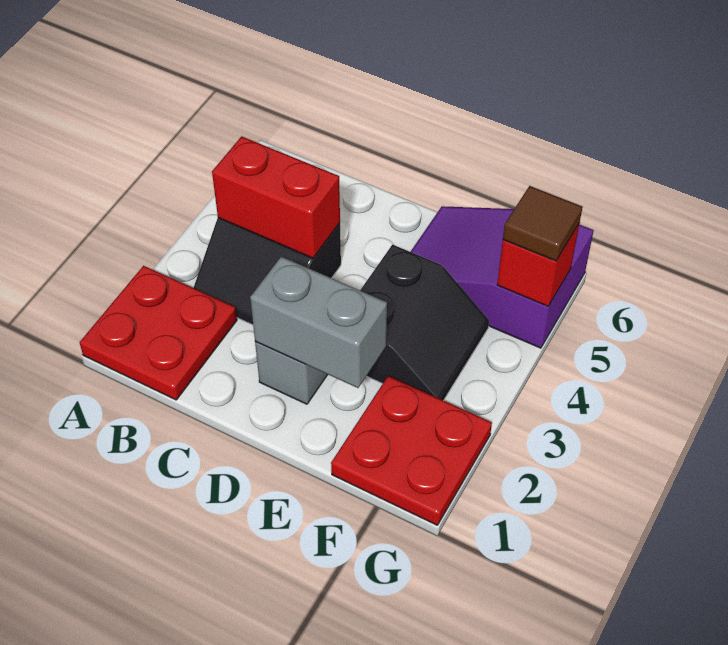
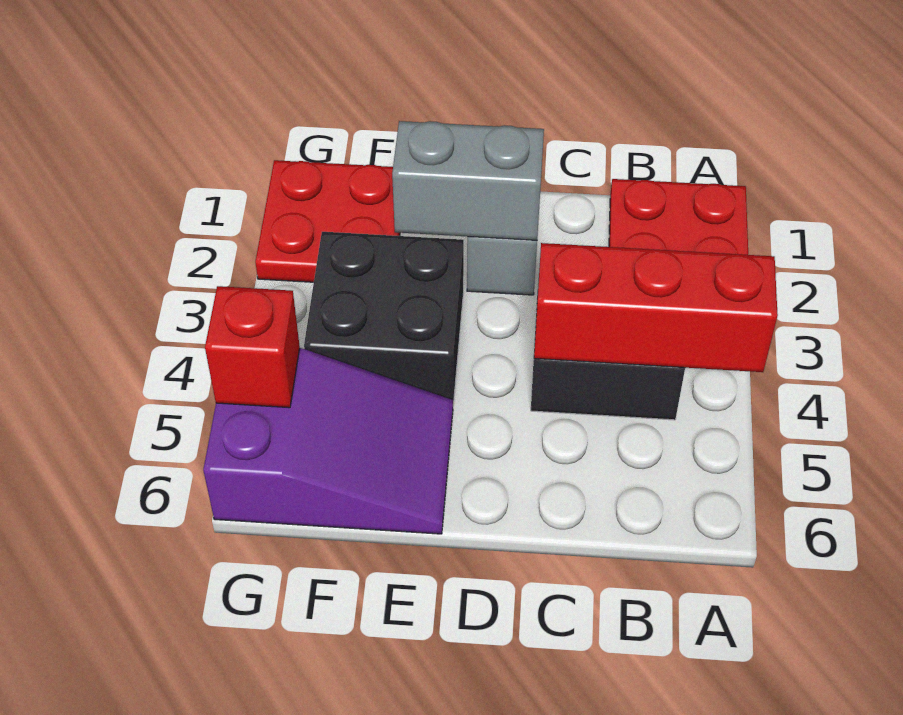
red 1x2 brick [212,136,340,258] -> red 1x3 brick [534,243,778,372]
black 2x2 slope [360,245,489,400] -> black 2x2 brick [304,232,464,403]
brown 1x1 tile [503,186,583,261] -> none

